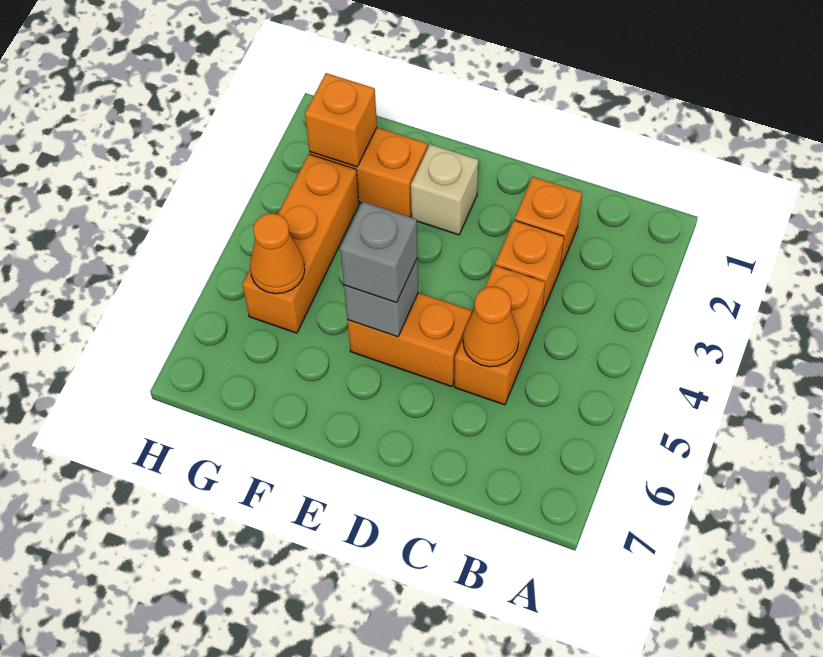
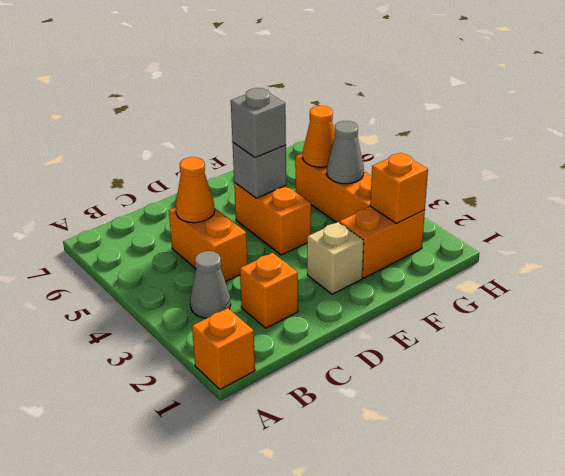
none -> grey 1x1 cone [190,251,231,318]
orange 1x1 brick [495,220,564,312] -> orange 1x1 brick moved to [192,308,255,389]
orange 1x2 brick [347,293,472,387] -> orange 1x2 brick turned to [234,182,311,255]
none -> grey 1x1 cone [327,121,364,184]

